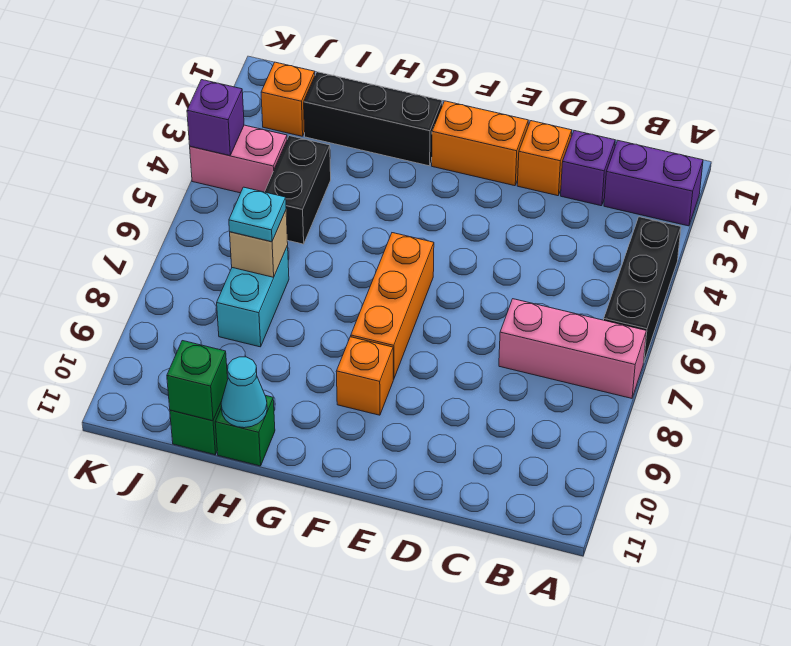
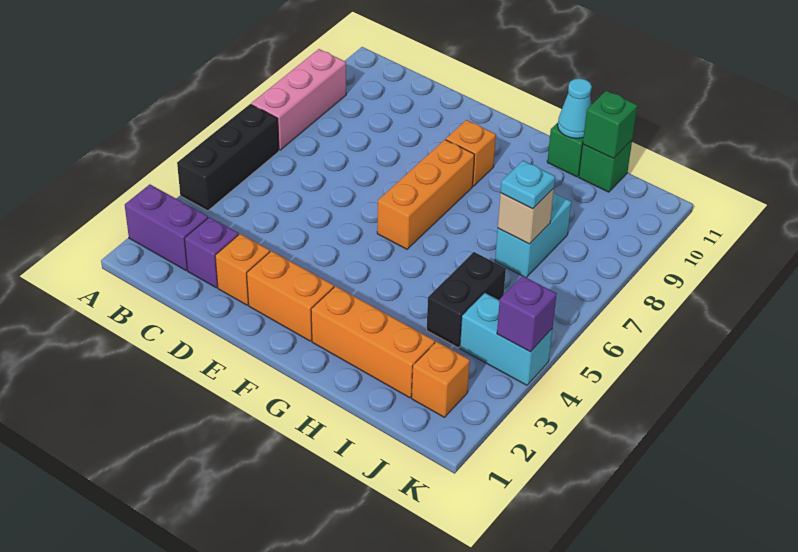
pink 1x3 brick [499,299,646,398] -> pink 1x3 brick turned to [251,49,346,150]
black 1x3 brick [304,72,442,166] -> orange 1x3 brick [311,286,435,398]
pink 1x2 brick [190,125,287,193] -> cyan 1x2 brick [460,293,552,385]

